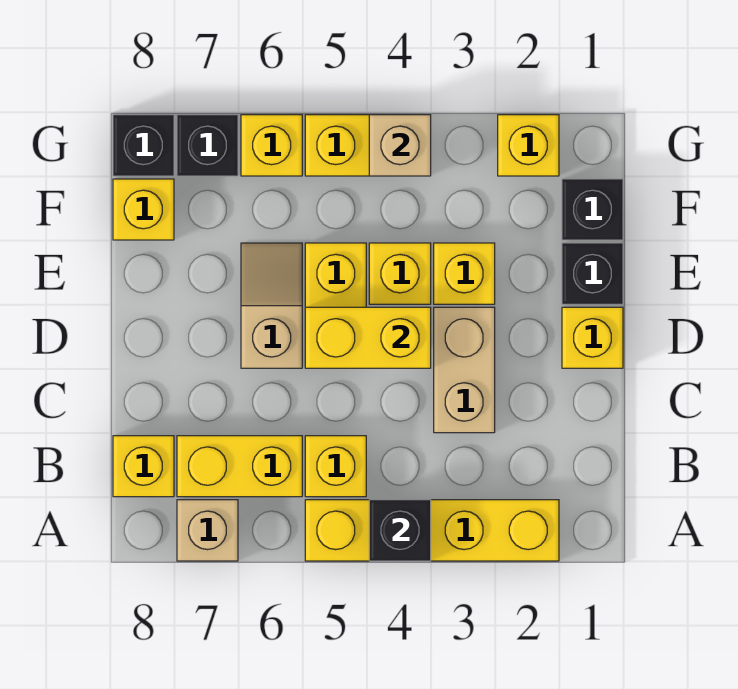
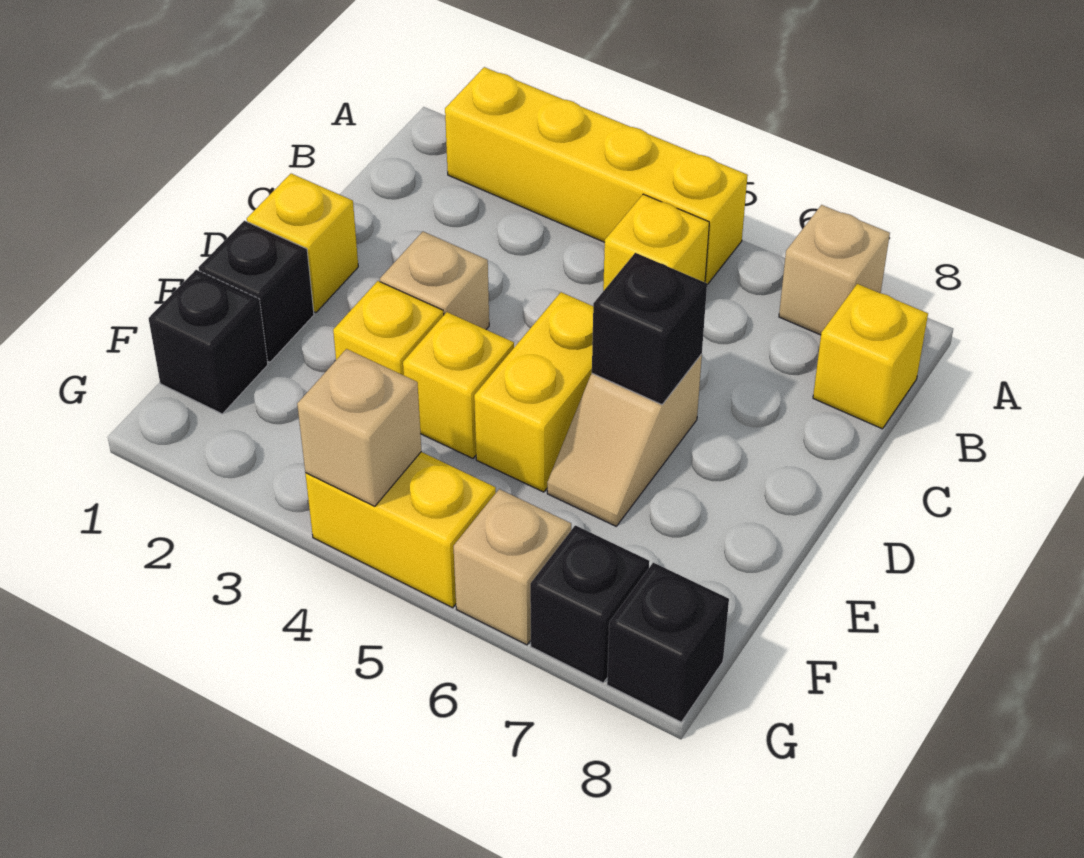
black 1x1 brick [369,500,431,561] -> black 1x1 brick moved to [592,253,707,405]
yellow 1x2 brick [177,436,302,497] -> none
tan 1x2 brick [434,307,495,433] -> tan 1x1 brick [380,232,489,329]
yellow 1x2 brick [305,307,431,368] -> none
yellow 1x1 brick [113,179,174,240] -> none
yellow 1x1 brick [498,115,559,176] -> none
yellow 1x1 brick [241,115,302,176] -> tan 1x1 brick [453,489,571,645]

